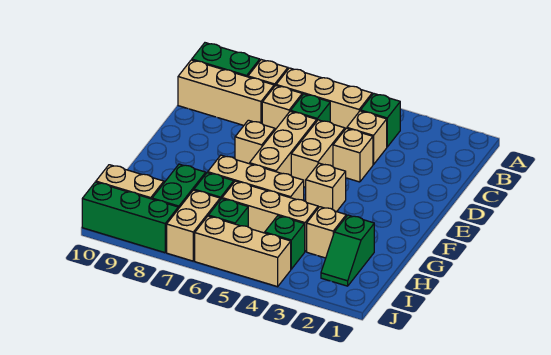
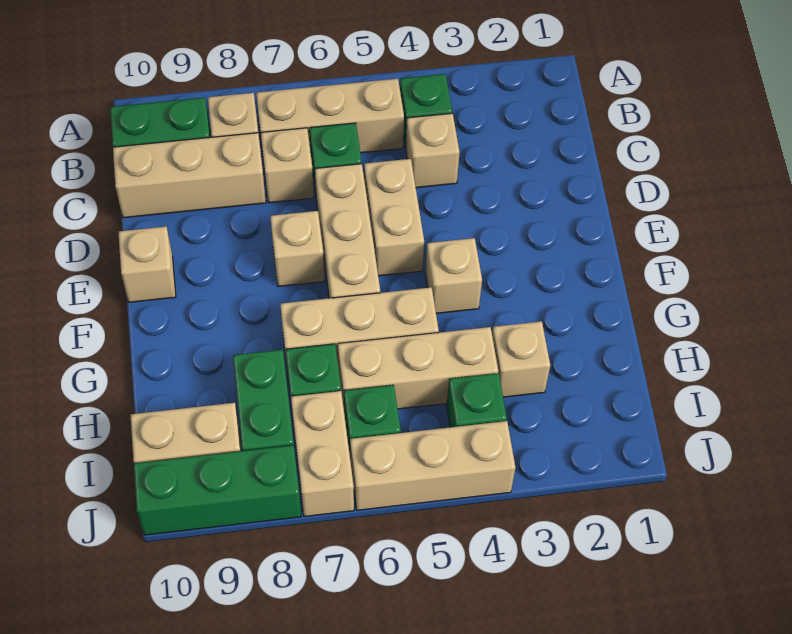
tan 1x1 brick [333,128,373,182] -> tan 1x1 brick moved to [118,226,176,302]
green 1x2 slope [321,215,374,286] -> none

